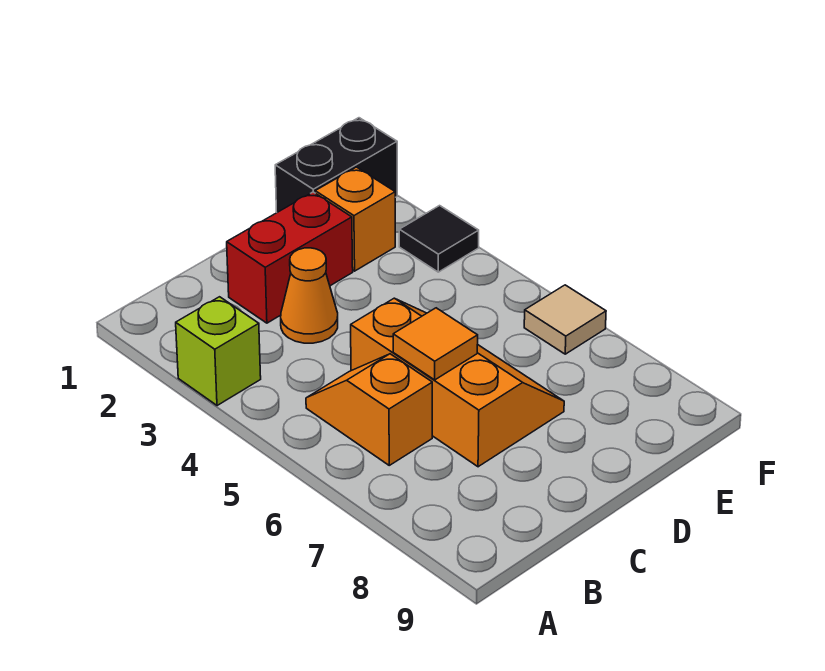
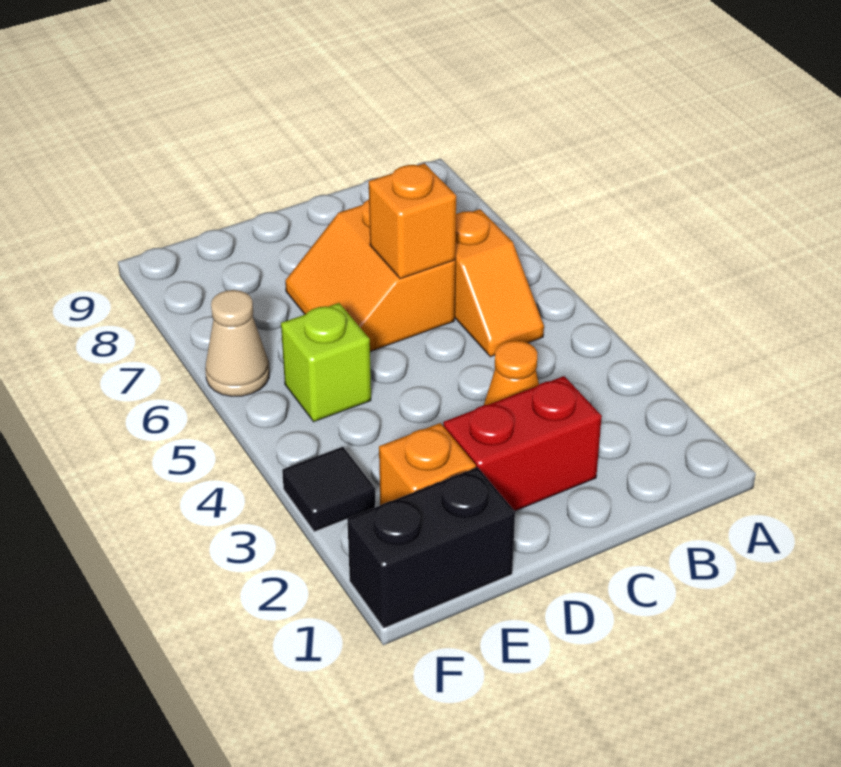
lime 1x1 brick [176,297,261,406] -> lime 1x1 brick moved to [281,303,371,422]
orange 2x3 slope [351,298,564,467] -> orange 2x2 slope [285,200,455,351]
orange 1x1 tile [393,308,478,380] -> orange 1x1 brick [369,163,456,279]
tan 1x1 tile [524,285,606,354] -> tan 1x1 cone [205,290,269,396]

